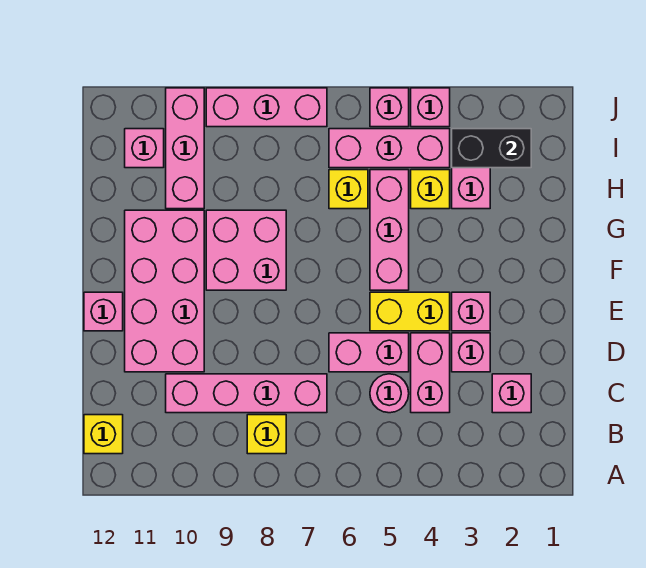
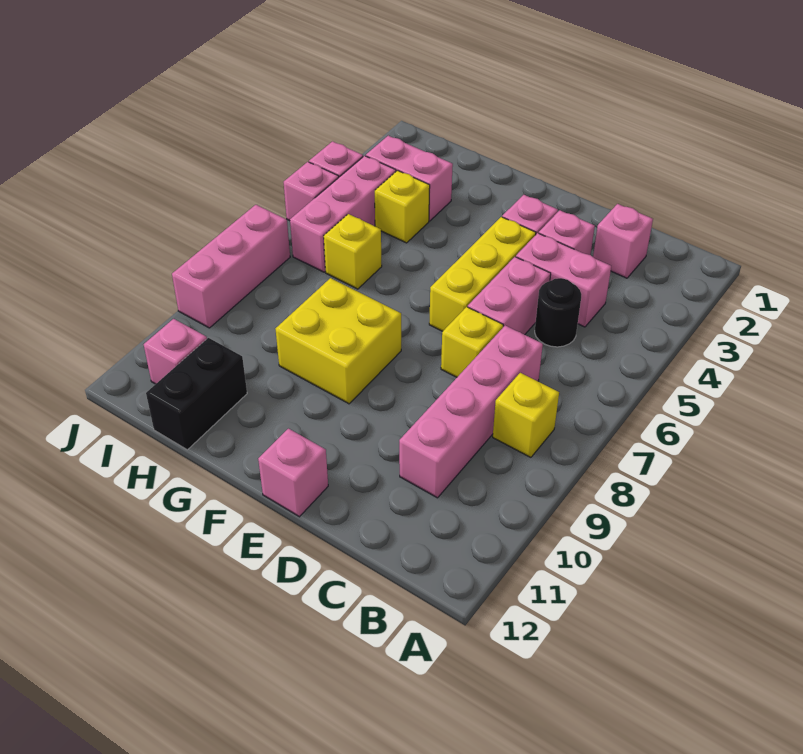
yellow 1x1 brick [84,415,123,454] -> yellow 1x1 brick moved to [441,307,503,377]
pink 1x1 round brick [370,374,409,413] -> black 1x1 round brick [535,278,581,347]
pink 2x4 brick [125,210,204,372] -> none
yellow 1x2 brick [370,292,450,331] -> yellow 1x3 brick [429,217,536,331]
pink 1x3 brick [370,170,409,290] -> none
pink 2x2 brick [206,210,286,290] -> yellow 2x2 brick [276,278,401,404]
pink 1x3 brick [166,88,204,209] -> none
black 1x2 brick [452,129,531,168] -> black 1x2 brick moved to [146,338,247,450]

